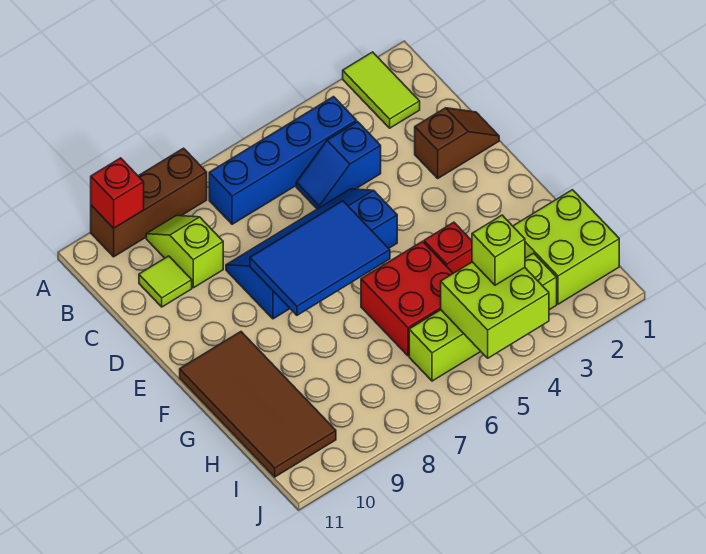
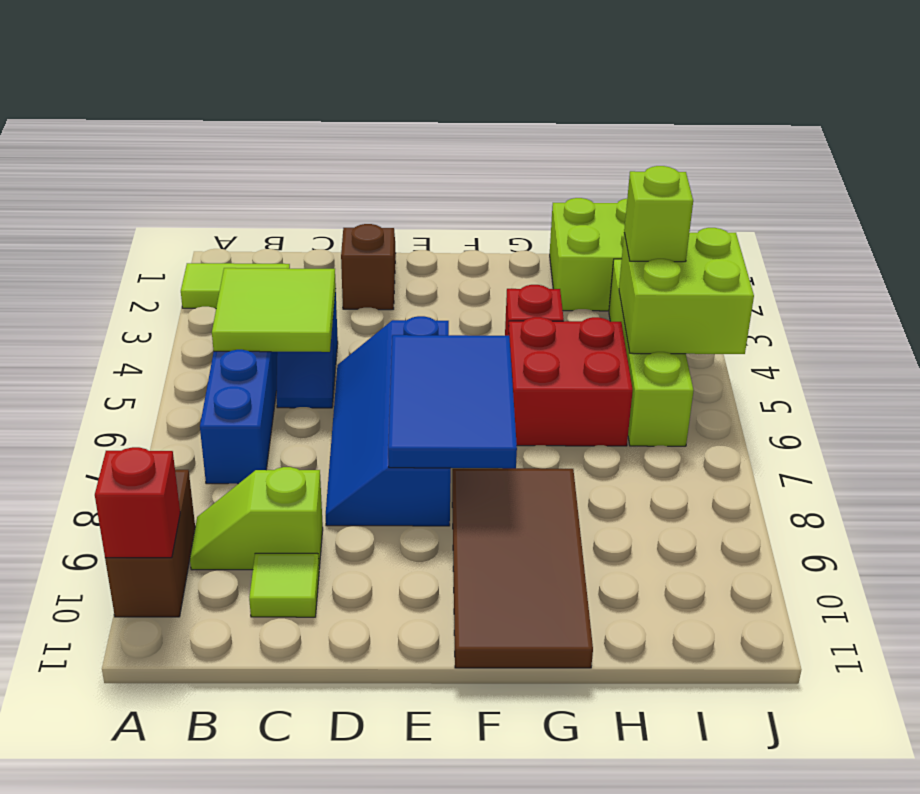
brown 1x3 brick [91,148,207,257] -> brown 1x2 brick [105,470,195,617]
none -> lime 2x2 tile [212,268,336,352]
brown 2x4 tile [180,332,336,477] -> brown 2x4 tile turned to [452,468,593,668]

